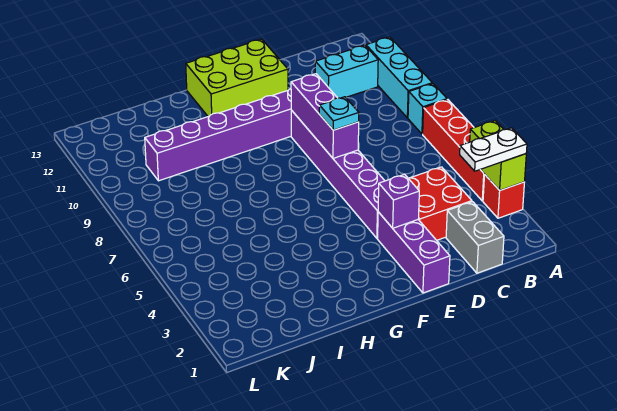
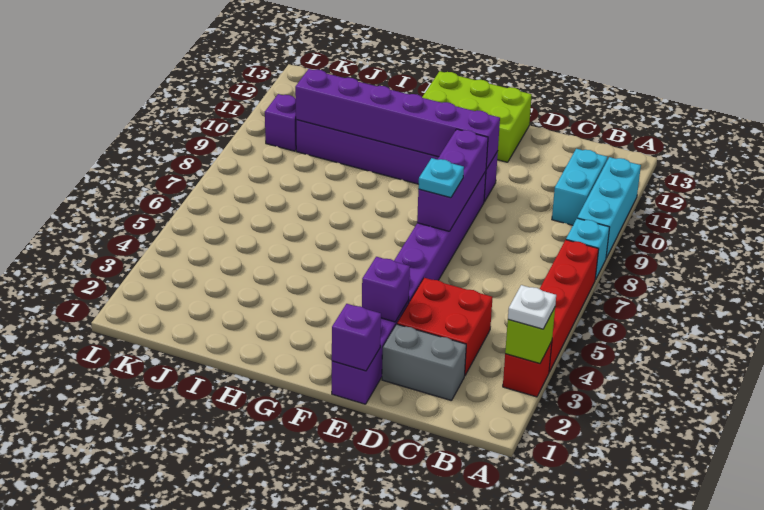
lime 1x2 brick [470,121,526,190] -> lime 1x1 brick [505,308,555,364]
white 1x2 plate [460,128,527,171] -> white 1x1 plate [508,285,556,329]
cyan 1x2 brick [315,45,378,98] -> cyan 1x2 brick turned to [552,149,607,225]
grey 1x2 brick [446,202,504,273] -> grey 1x2 brick turned to [382,324,466,401]
none -> purple 1x1 brick [332,304,381,371]
none -> purple 1x6 brick [295,69,500,169]
none -> purple 1x1 brick [265,94,296,151]

